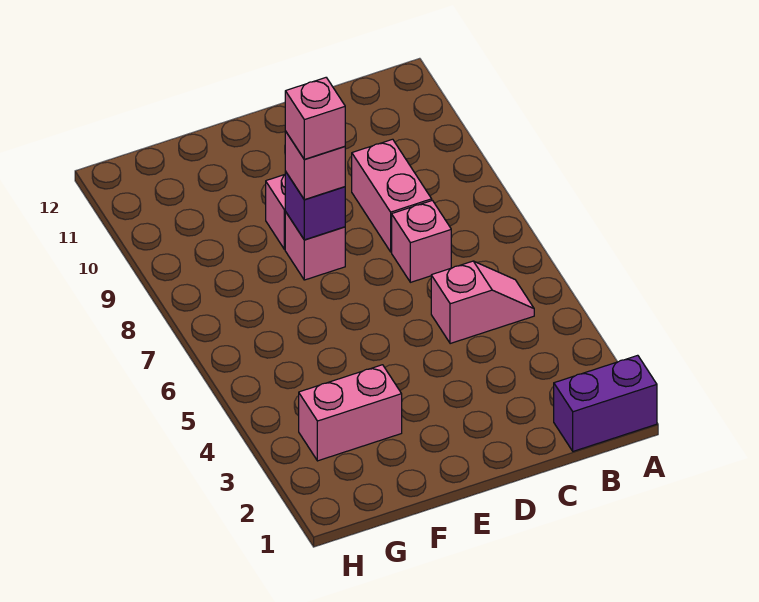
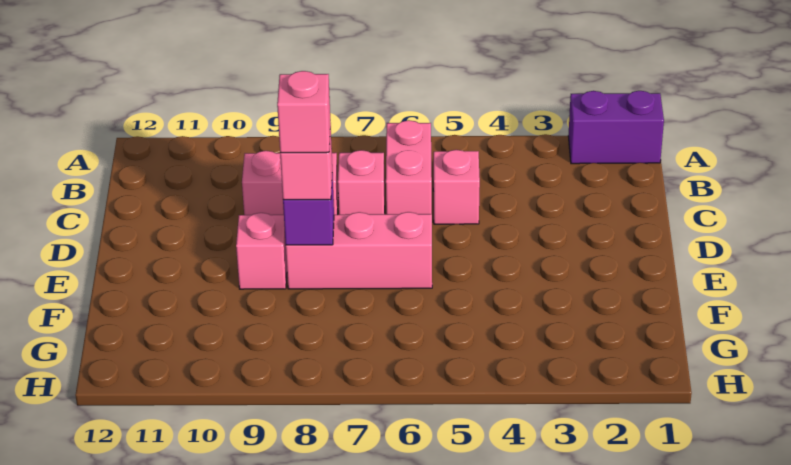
purple 1x2 brick [554,355,657,451] -> purple 1x2 brick turned to [568,91,664,164]
pink 1x1 brick [285,212,345,280] -> pink 1x3 brick [286,212,432,289]
pink 1x2 brick [299,365,402,461] -> pink 1x2 brick moved to [386,120,432,214]

